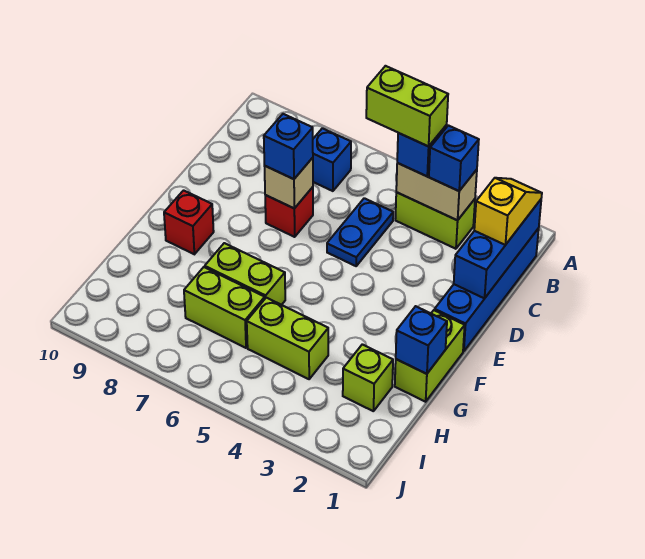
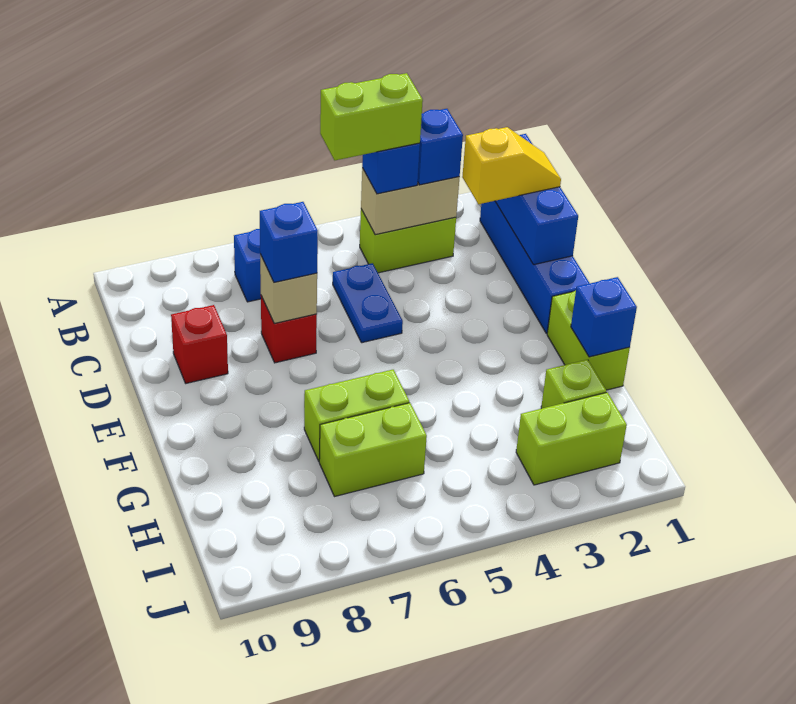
yellow 1x2 slope [474,178,542,245] -> yellow 1x2 slope turned to [462,127,561,204]
red 1x1 brick [164,190,214,254] -> red 1x1 brick moved to [171,305,228,383]
lime 1x2 brick [247,298,328,379] -> lime 1x2 brick moved to [516,392,627,485]

